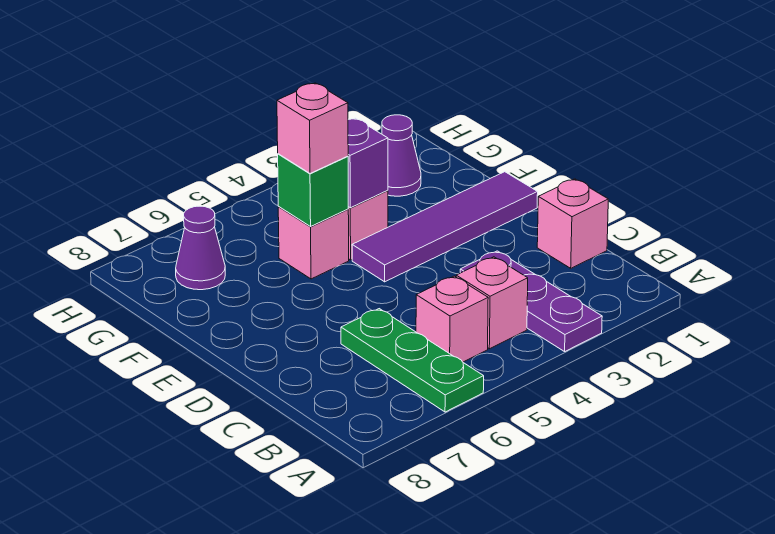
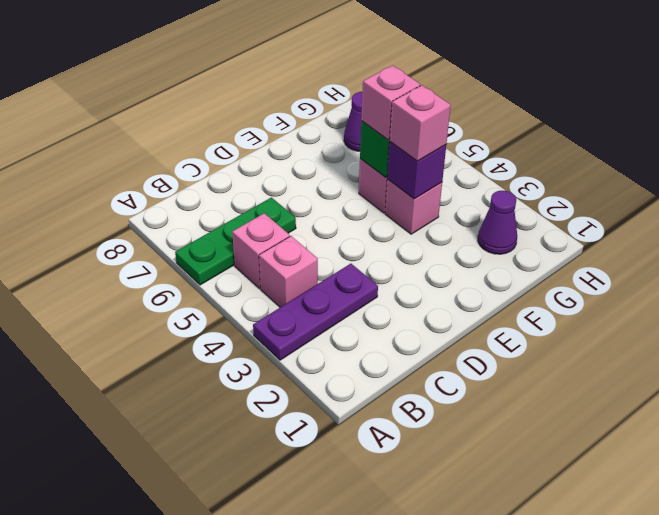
pink 1x1 brick [537,179,608,268] -> pink 1x1 brick moved to [389,85,451,161]
purple 1x4 tile [352,172,538,282] -> none

